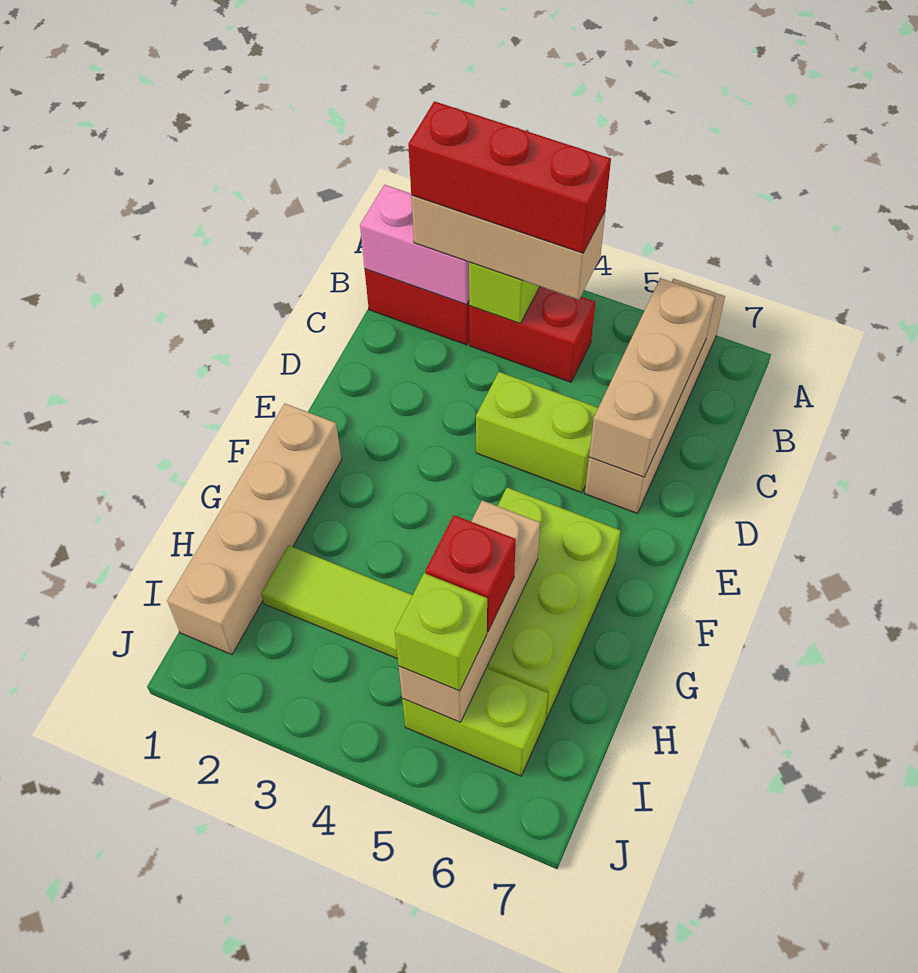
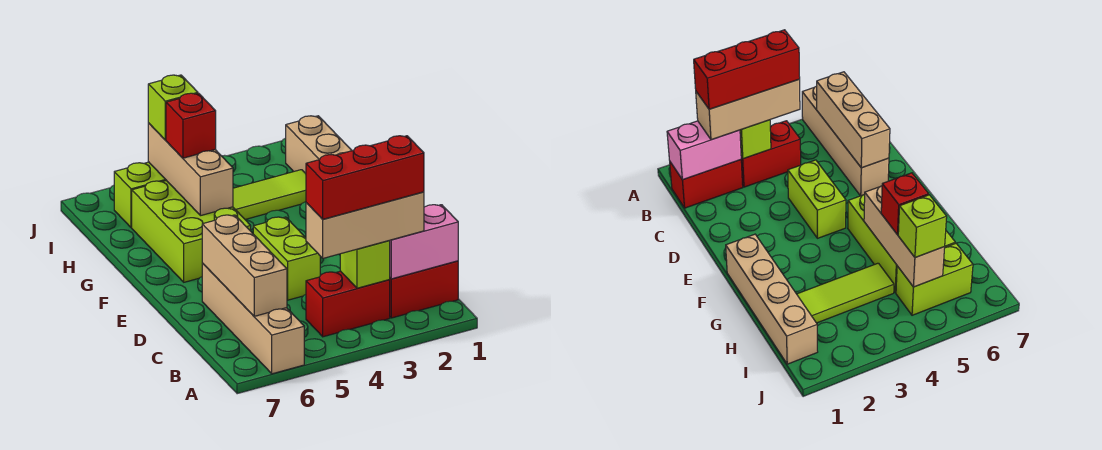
lime 1x2 brick [476,372,598,493] -> lime 1x2 brick turned to [253,217,320,300]

